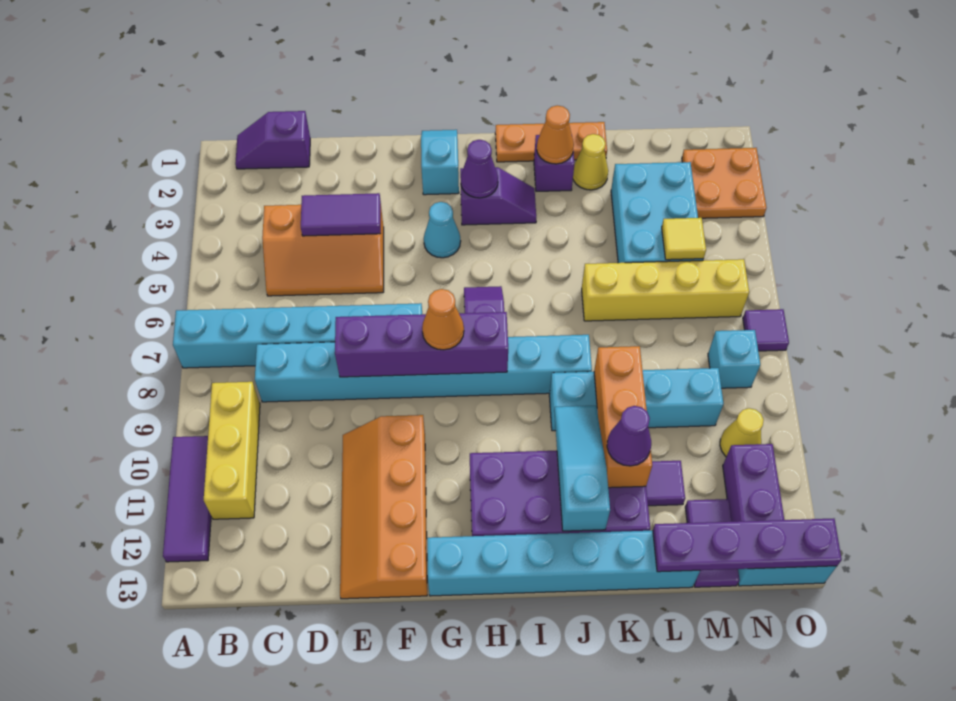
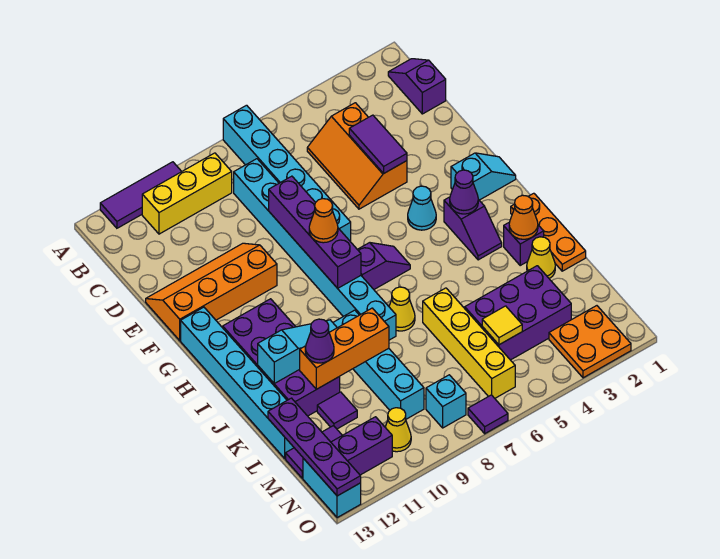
none -> yellow 1x1 cone [389,287,415,331]
cyan 2x3 brick [611,162,704,263] -> purple 2x3 brick [465,266,571,360]

